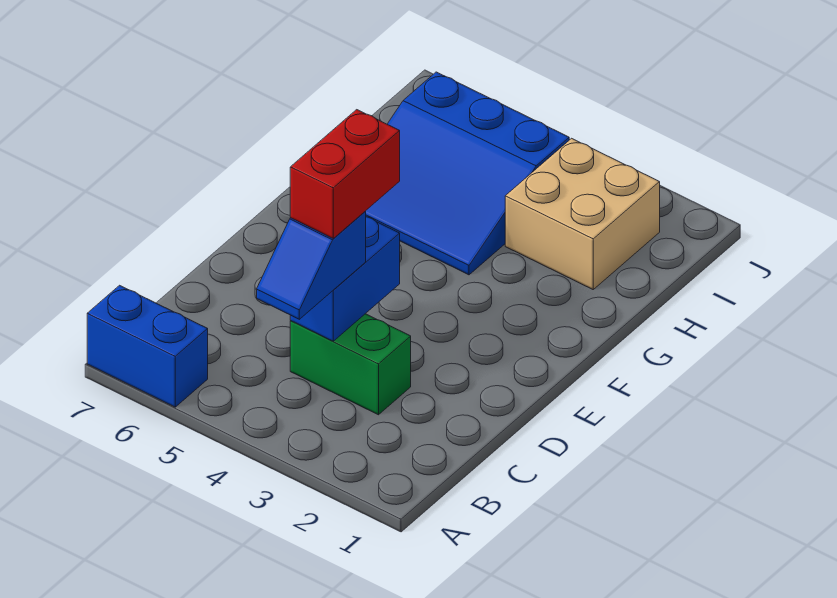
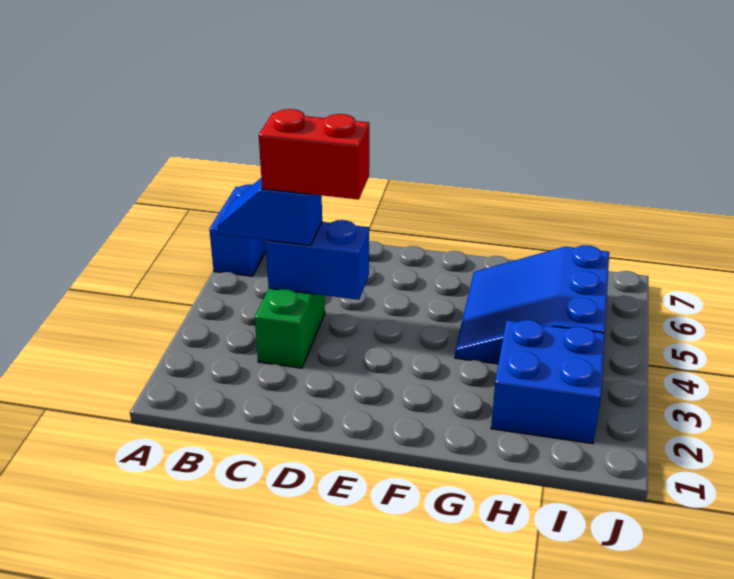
tan 2x2 brick [505,138,660,289] -> blue 2x2 brick [491,320,605,444]

